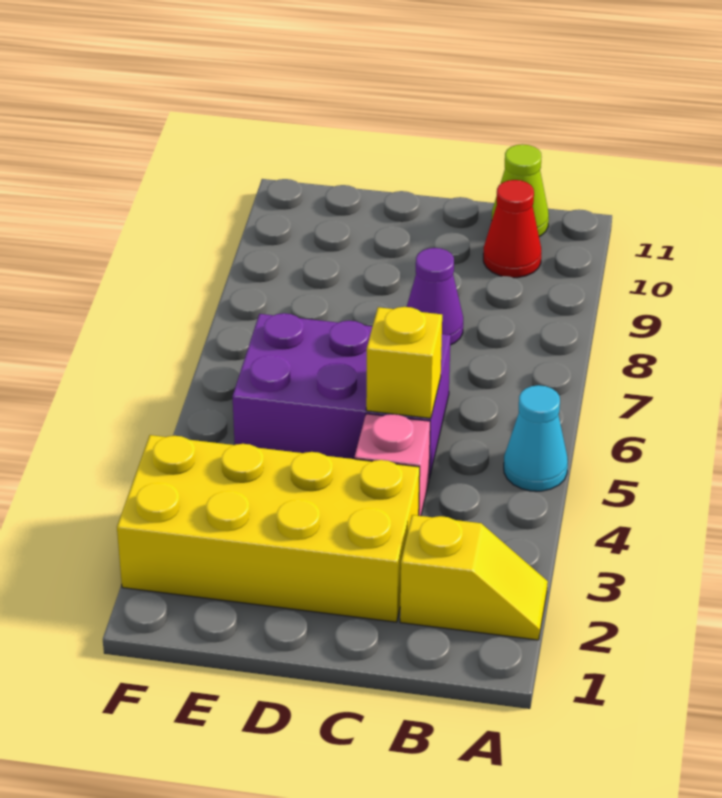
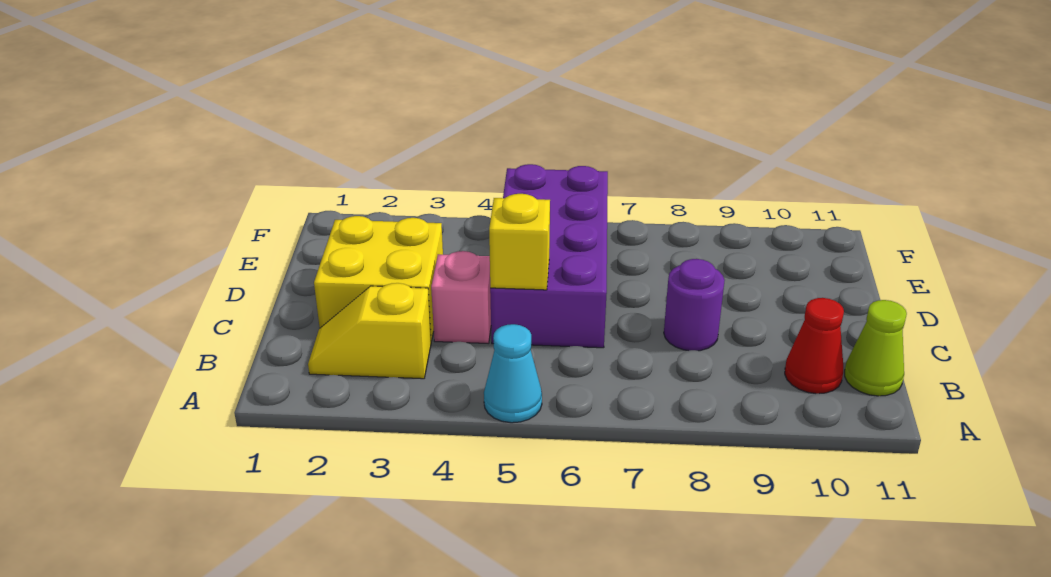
yellow 1x2 slope [400,515,548,640] -> yellow 1x2 slope turned to [308,283,431,379]
yellow 2x4 brick [117,435,420,622] -> yellow 2x2 brick [314,216,443,341]
purple 2x3 brick [233,313,451,479] -> purple 2x4 brick [490,164,608,348]
purple 1x1 cone [407,248,463,345] -> purple 1x1 round brick [664,259,725,351]

